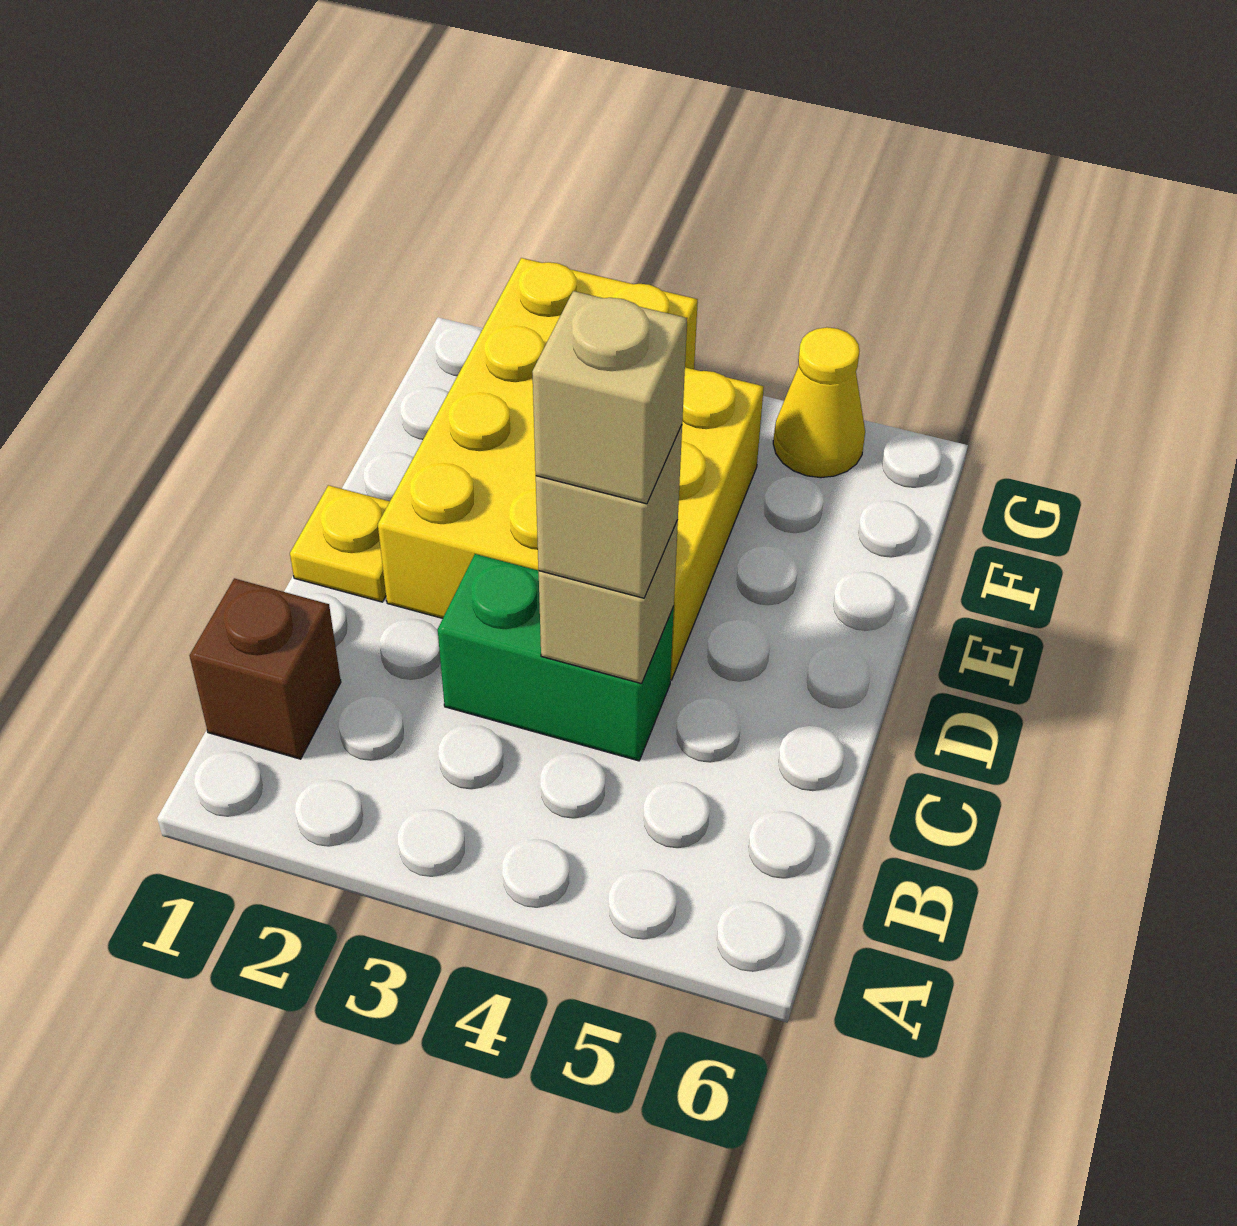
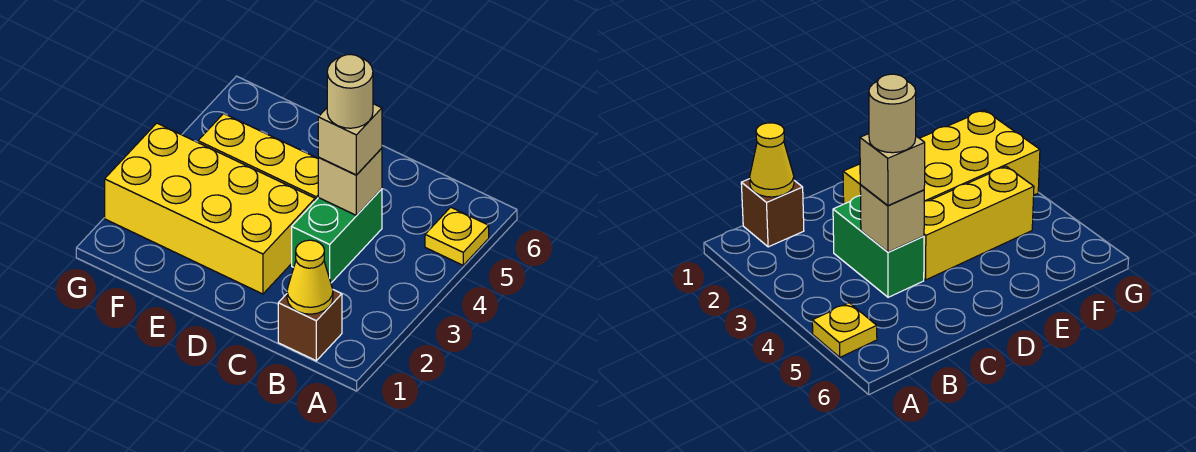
tan 1x1 brick [532,291,687,504] -> tan 1x1 round brick [327,55,373,128]
yellow 1x1 plate [290,485,390,602] -> yellow 1x1 plate moved to [425,207,489,265]
yellow 1x1 cone [773,327,865,478] -> yellow 1x1 cone moved to [287,240,333,314]

